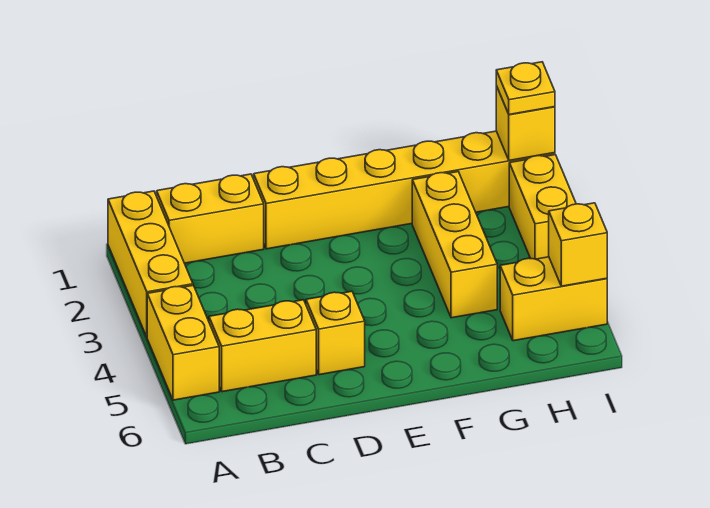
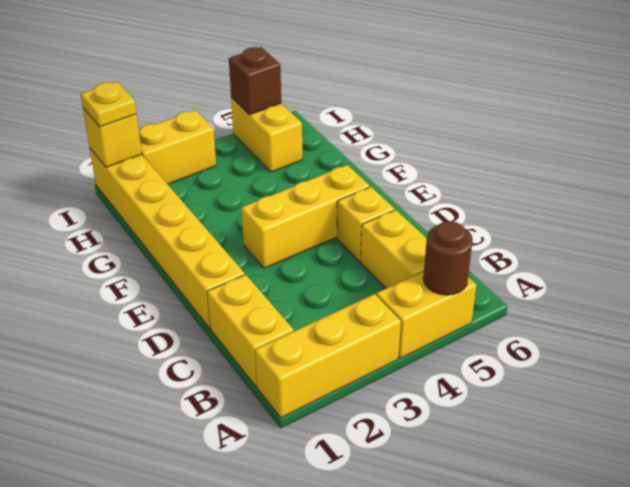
none -> brown 1x1 round brick [423,221,473,295]
yellow 1x3 brick [412,172,497,318] -> yellow 1x3 brick moved to [242,165,370,268]
yellow 1x1 brick [549,203,607,286] -> brown 1x1 brick [229,47,281,114]

